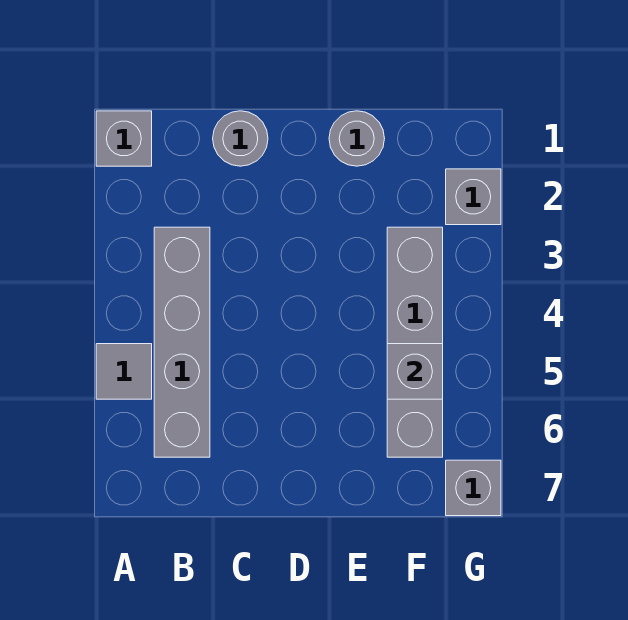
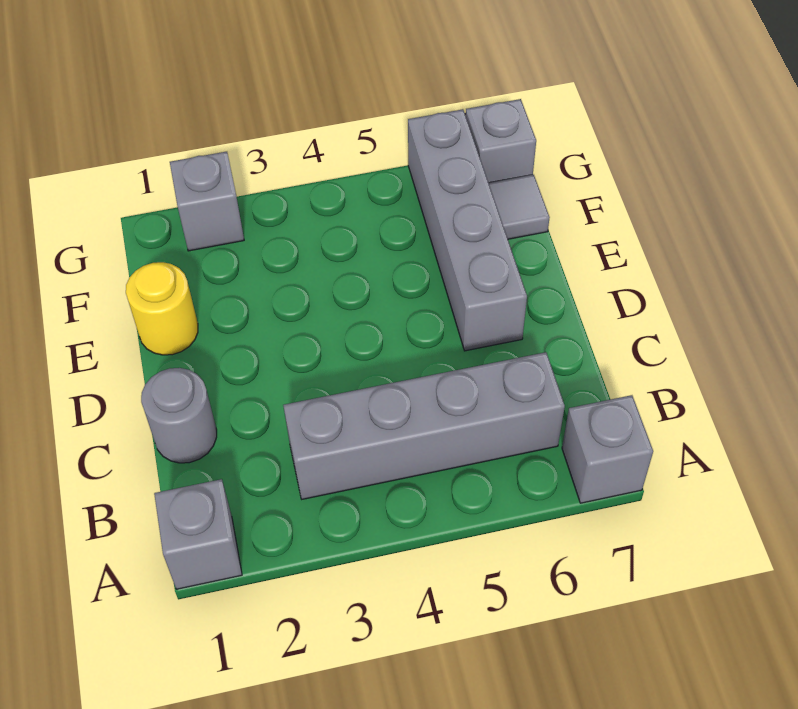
grey 1x1 tile [96,344,152,399] -> grey 1x1 tile moved to [489,175,550,239]
grey 1x1 round brick [329,111,385,166] -> yellow 1x1 round brick [126,262,198,355]
grey 1x4 brick [387,227,443,457] -> grey 1x4 brick turned to [408,109,527,351]
grey 1x1 brick [387,344,443,399] -> grey 1x1 brick moved to [562,395,653,503]

